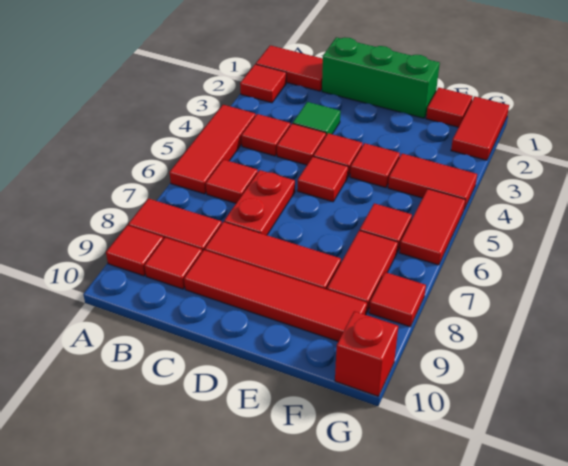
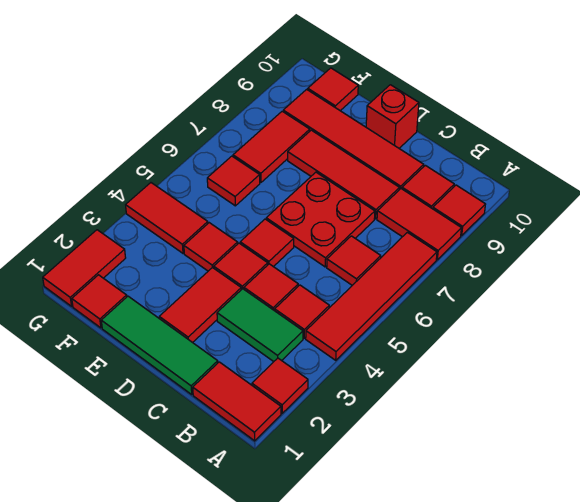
red 1x3 tile [169,105,256,194] -> red 1x4 tile [306,232,437,360]
green 1x3 brick [322,37,440,118] -> green 1x3 tile [101,296,218,394]
green 1x1 tile [293,102,340,135] -> green 1x2 tile [217,289,303,362]
red 1x2 plate [224,170,295,235] -> red 2x2 plate [266,172,375,267]
red 1x2 tile [399,189,465,265] -> red 1x2 tile moved to [159,267,241,343]
red 1x1 tile [369,272,426,327] -> red 1x1 tile moved to [308,68,358,111]
red 1x1 brick [335,311,398,396] -> red 1x1 brick moved to [366,85,419,148]

